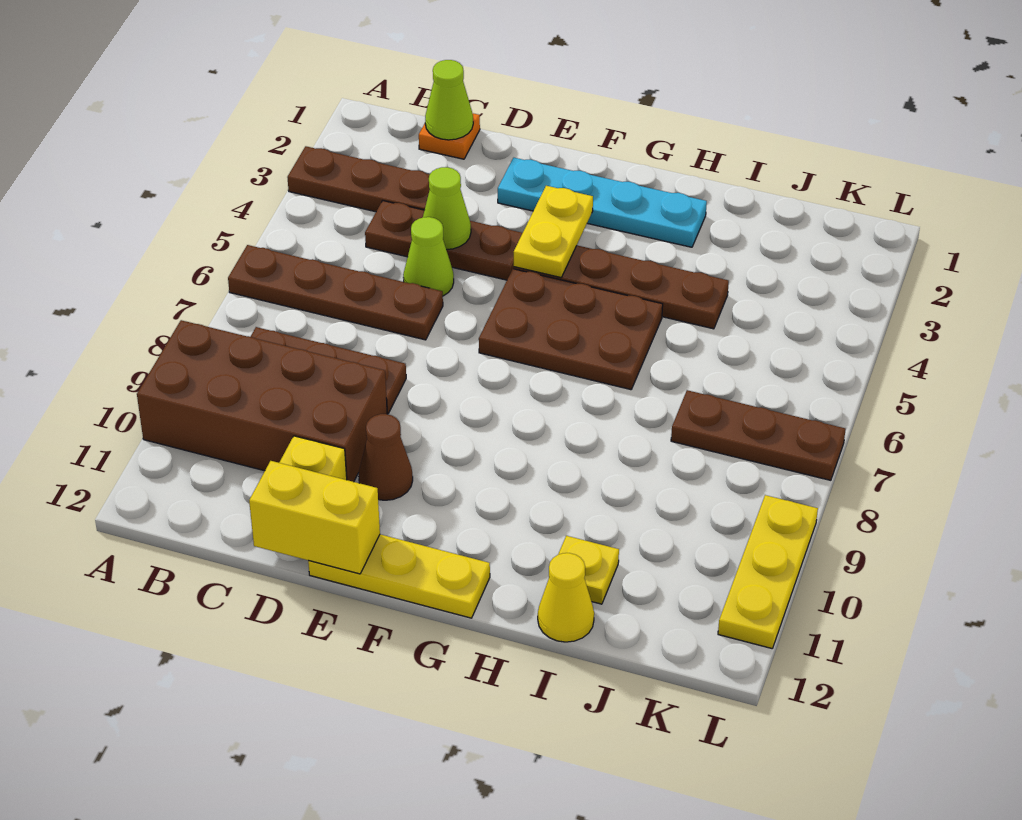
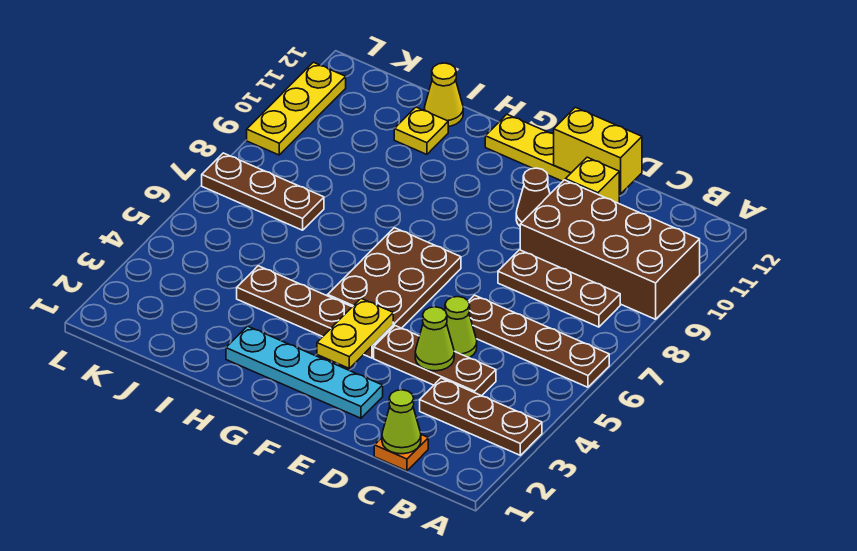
brown 2x3 plate [479,269,663,390] -> brown 2x3 plate turned to [328,228,461,328]

